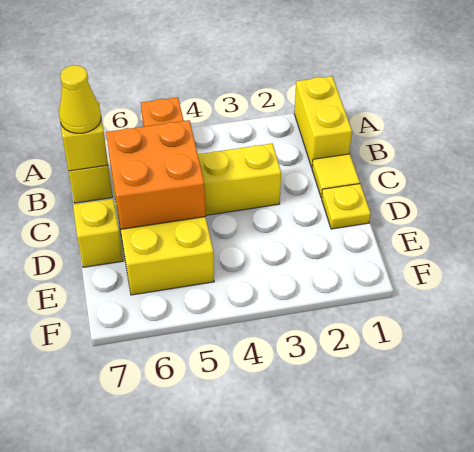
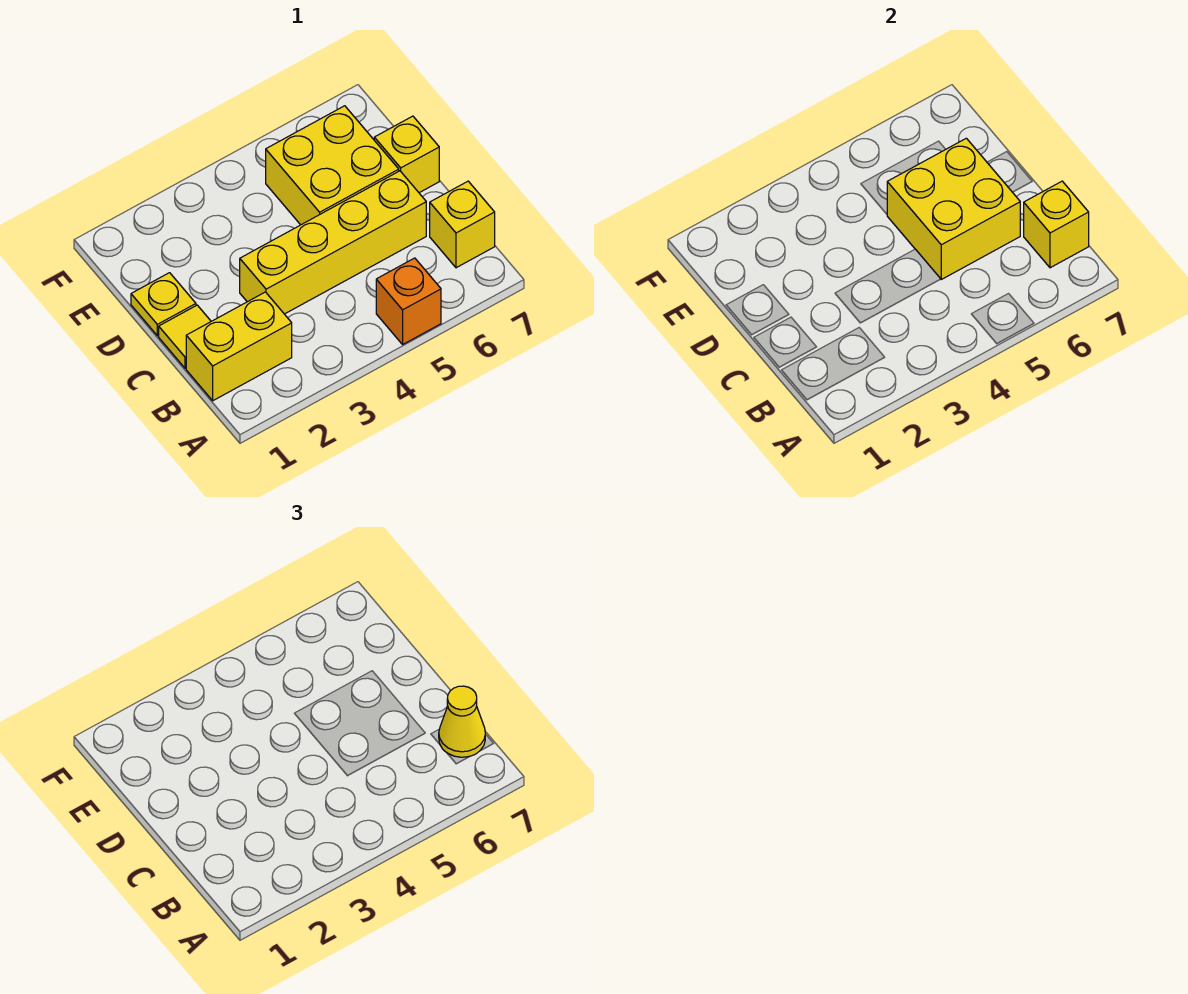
yellow 1x2 brick [294,76,352,167] -> yellow 1x2 brick turned to [186,292,292,401]
orange 2x2 brick [106,120,206,229] -> yellow 2x2 brick [887,138,1020,279]

